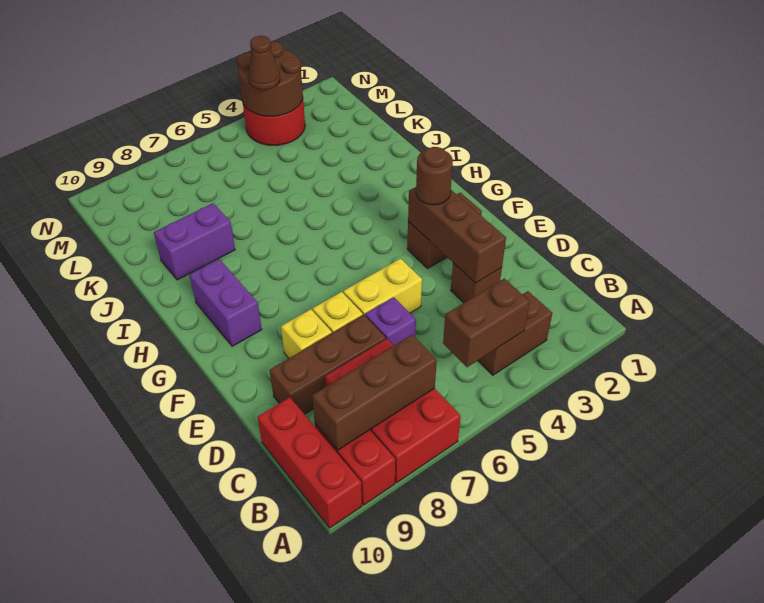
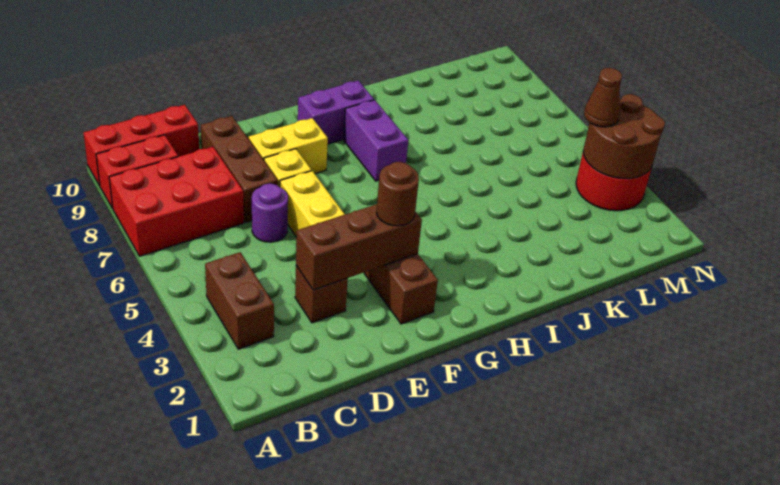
brown 1x2 brick [443,279,530,367] -> none
brown 1x3 brick [312,335,437,450] -> none
purple 1x1 brick [365,297,416,345] -> purple 1x1 round brick [252,183,288,242]
yellow 1x1 brick [281,309,332,358] -> yellow 1x2 brick [249,118,328,174]
purple 1x2 brick [154,203,235,280] -> purple 1x2 brick moved to [344,100,408,181]

